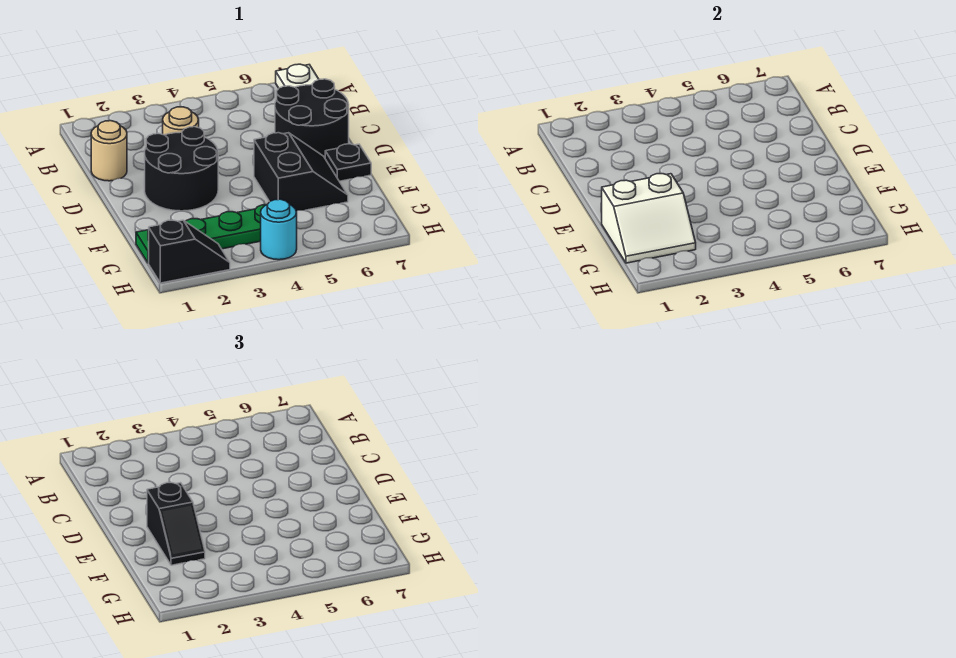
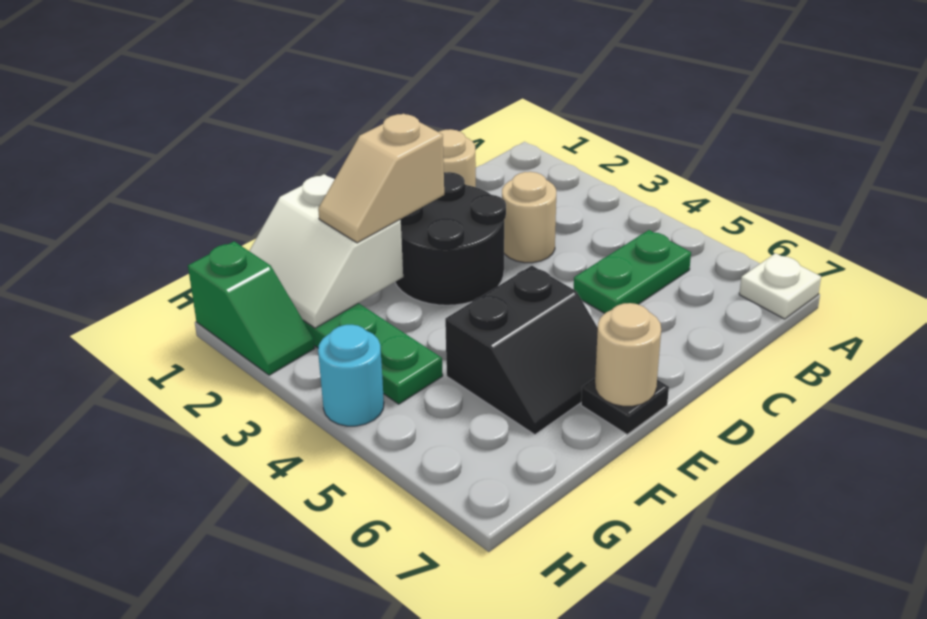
none -> green 1x2 plate [574,230,691,313]
black 2x2 round brick [275,79,349,158] -> none
black 1x2 slope [147,483,205,565] -> tan 1x2 slope [318,114,444,243]
none -> tan 1x1 round brick [595,303,661,406]
black 1x2 slope [149,220,230,283] -> green 1x2 slope [188,241,315,375]

